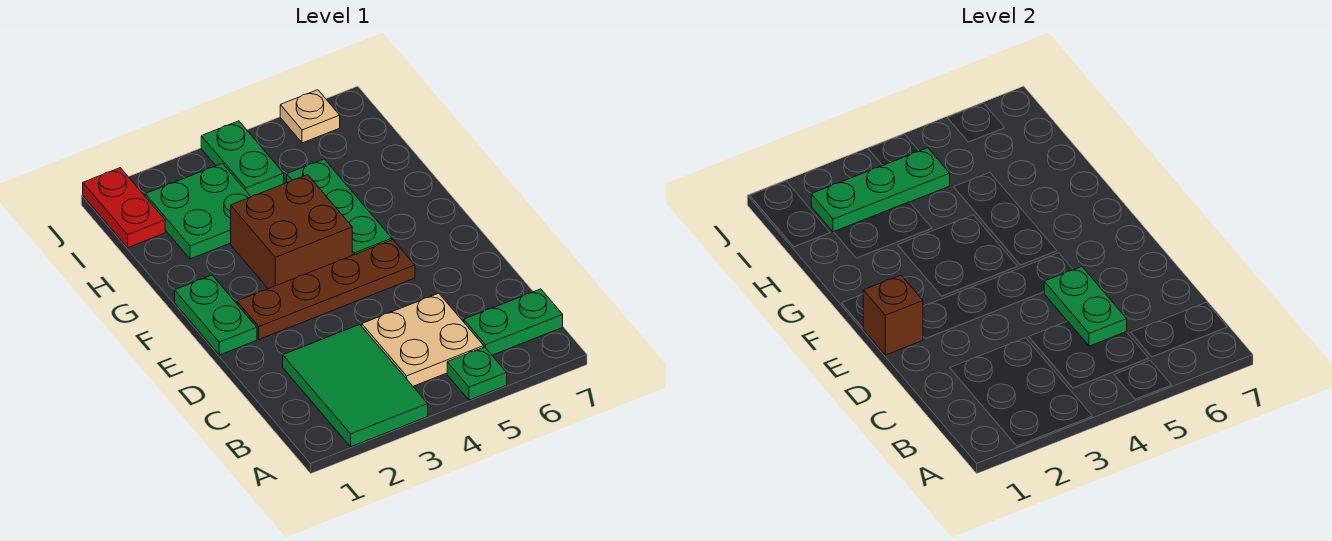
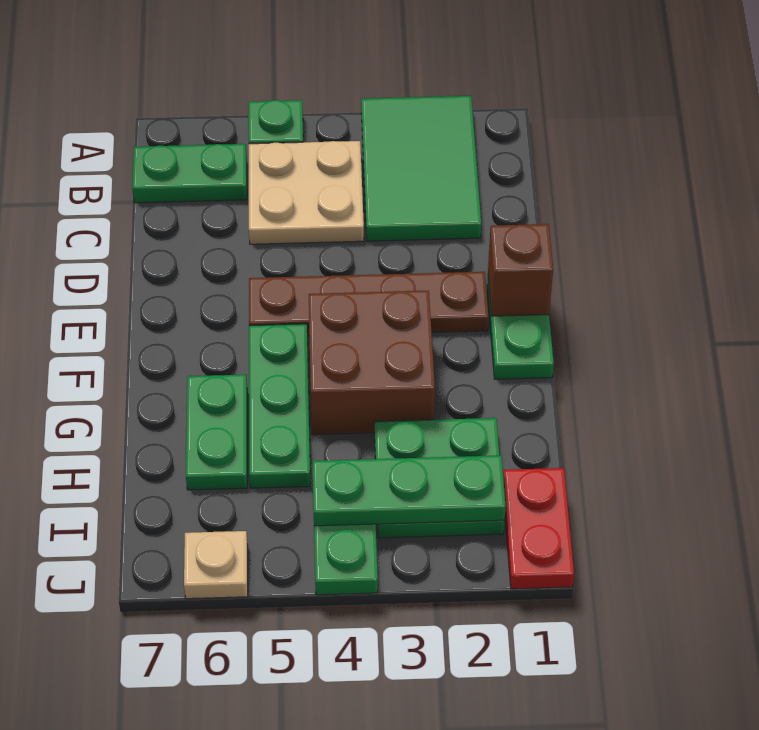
green 1x2 plate [1044,267,1127,346] -> green 1x2 plate moved to [186,375,247,490]

